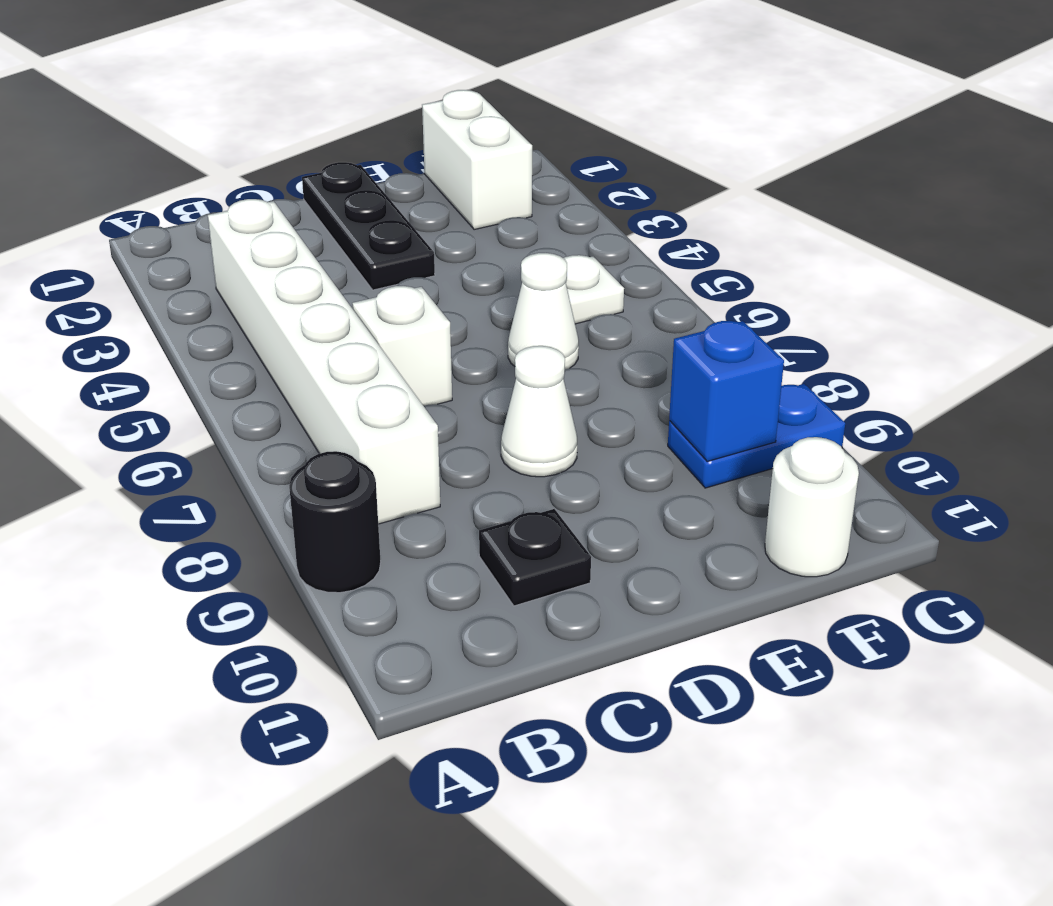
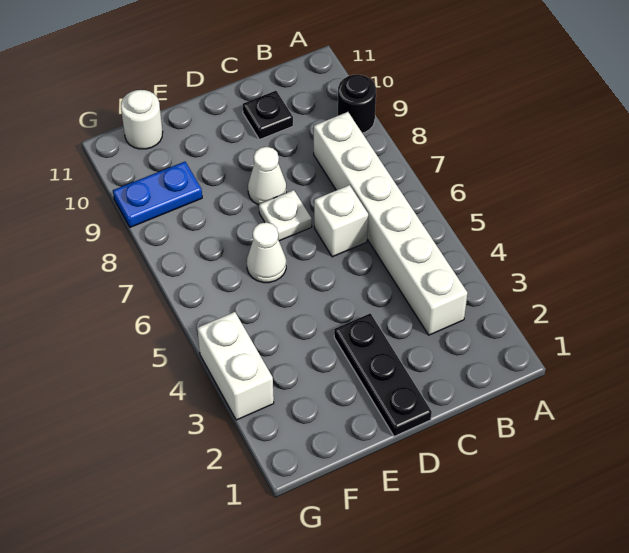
white 1x2 brick [422,90,532,230] -> white 1x2 brick moved to [197,312,274,420]
white 1x1 plate [563,255,624,324] -> white 1x1 plate moved to [259,190,312,241]
blue 1x1 brick [669,321,784,461] -> none

